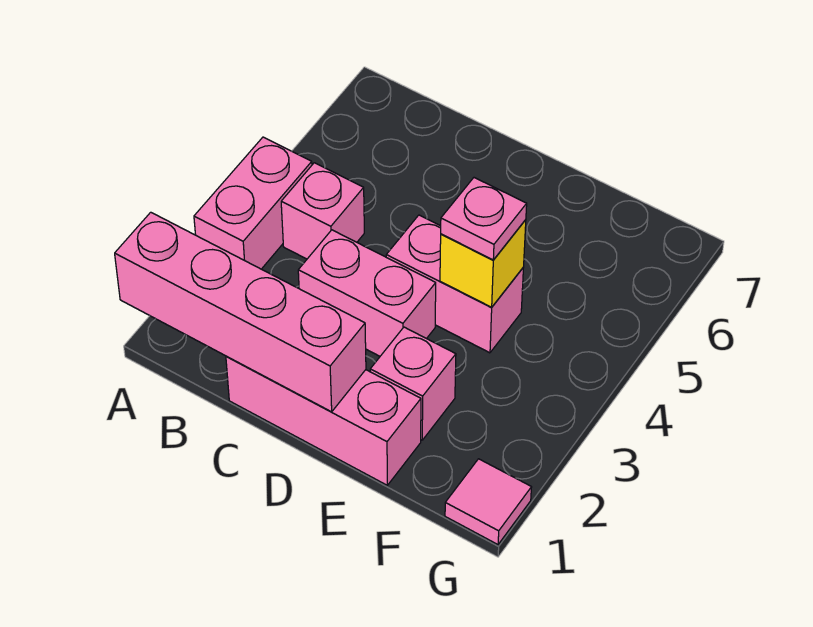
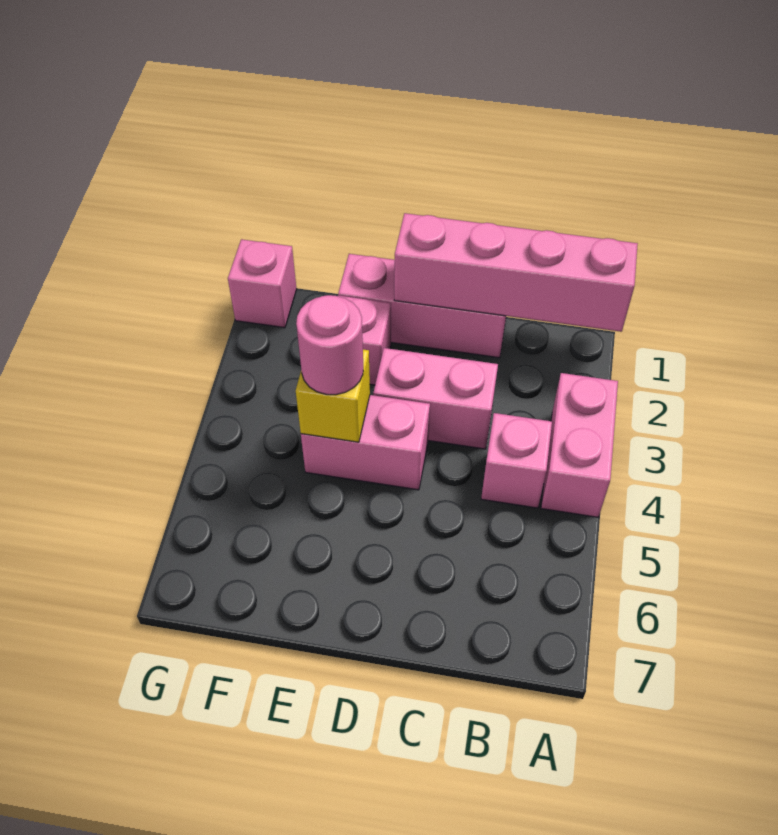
pink 1x1 plate [441,178,527,260] -> pink 1x1 round brick [296,295,363,395]
pink 1x1 tile [445,459,532,545] -> pink 1x1 brick [228,239,297,328]

